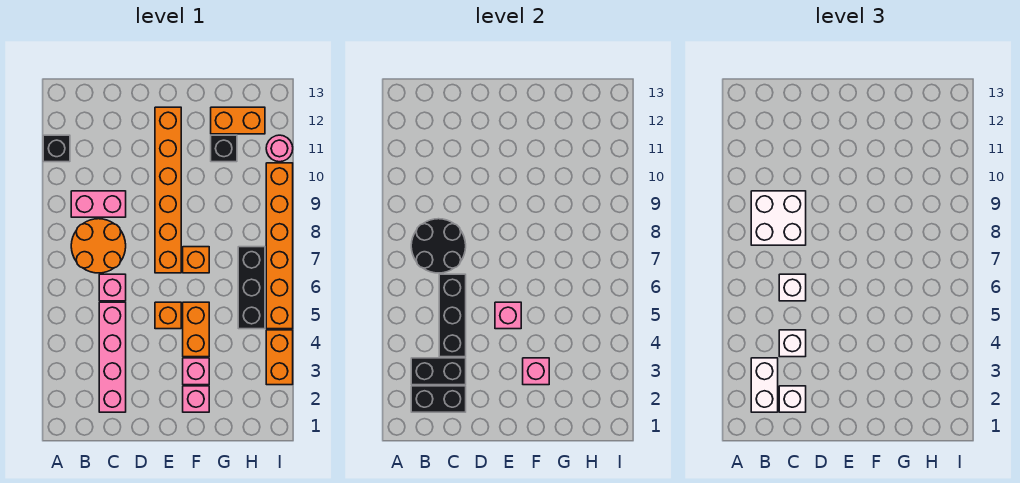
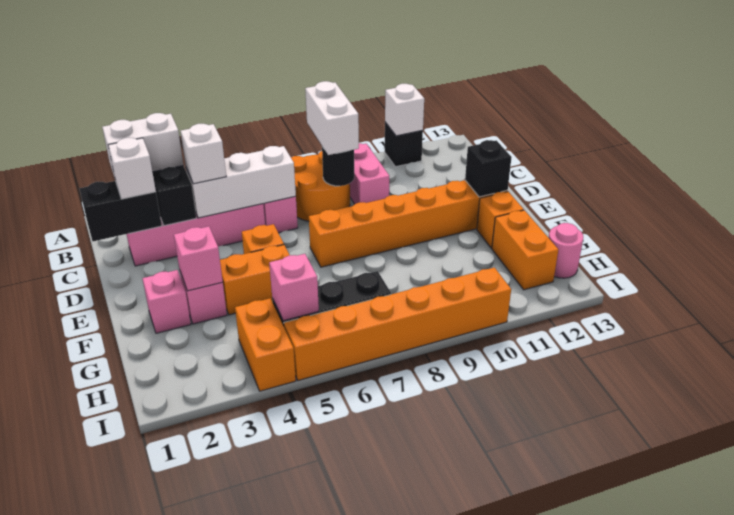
black 1x2 brick [411,386,466,412] -> black 1x2 brick turned to [80,181,162,241]
black 2x2 round brick [411,219,466,273] -> black 1x1 round brick [322,146,354,186]
white 2x2 brick [751,191,806,245] -> white 1x2 brick [305,81,359,155]
black 1x3 brick [439,274,466,357] -> white 1x3 brick [186,146,296,218]
white 1x1 brick [779,274,806,301] -> white 1x1 brick moved to [385,84,424,136]
pink 1x1 brick [495,302,521,329] -> pink 1x1 brick moved to [269,254,319,321]
orange 1x1 brick [183,247,209,273] -> orange 1x1 brick moved to [477,192,524,248]
black 1x1 brick [211,135,237,162] -> black 1x1 brick moved to [465,140,512,197]
orange 1x2 brick [266,330,293,385] -> orange 1x2 brick turned to [235,298,296,391]
pink 1x1 round brick [266,135,293,162] -> pink 1x1 round brick moved to [549,223,583,278]

